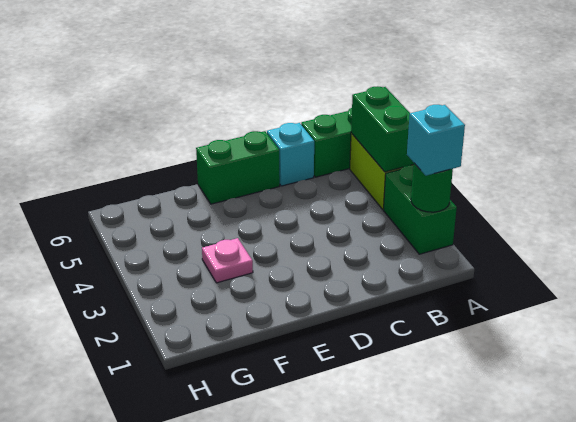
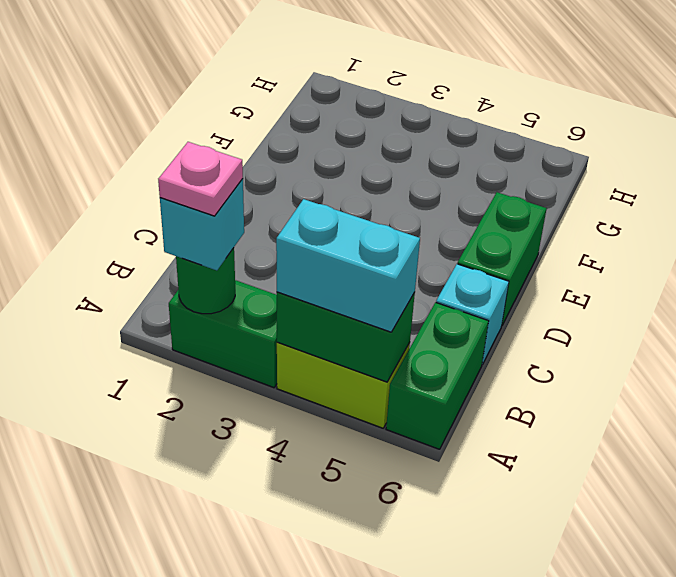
none -> cyan 1x2 brick [276,199,420,332]
pink 1x1 plate [202,238,253,283] -> pink 1x1 plate moved to [158,142,243,216]

